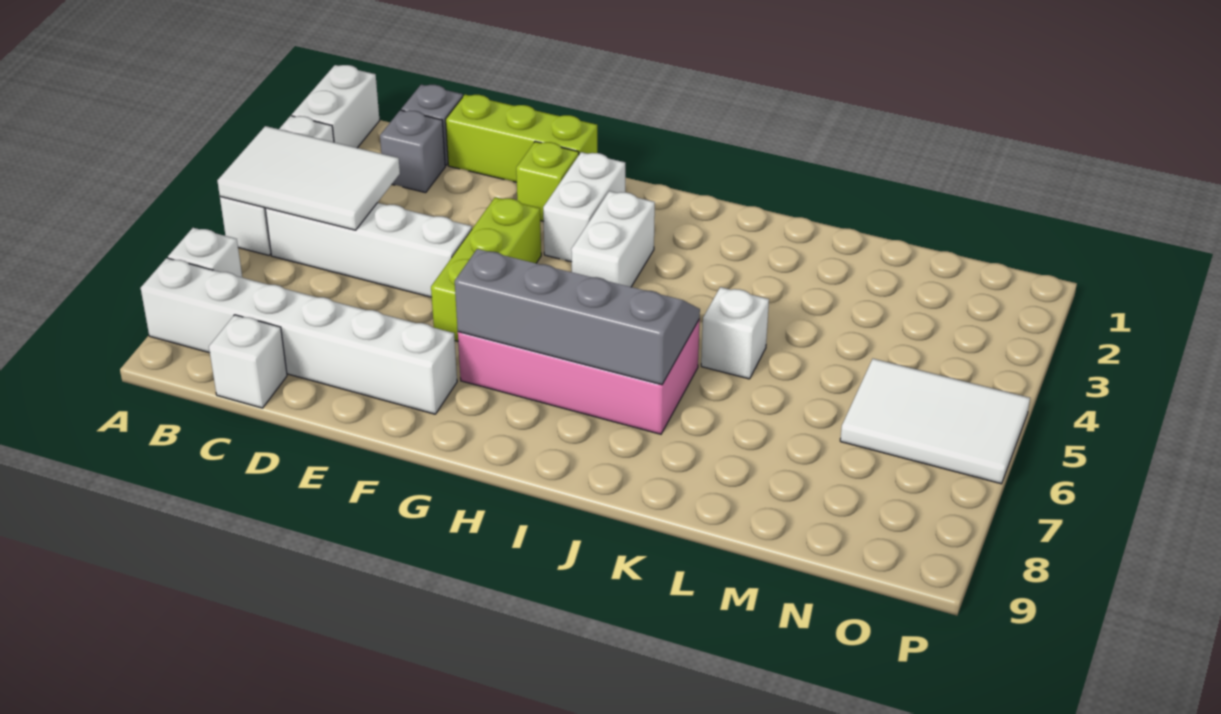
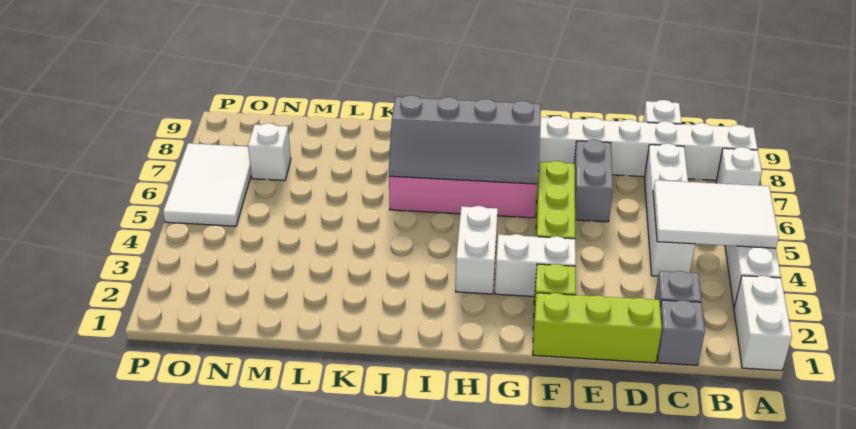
white 1x4 brick [265,203,472,297] -> white 1x4 brick turned to [644,143,695,276]
none -> grey 1x2 brick [574,140,613,222]
white 1x2 brick [543,152,625,262] -> white 1x2 brick turned to [495,234,576,297]
white 1x1 brick [701,287,769,379] -> white 1x1 brick moved to [248,123,291,181]
white 2x3 tile [840,359,1030,484] -> white 2x3 tile turned to [163,143,251,226]

